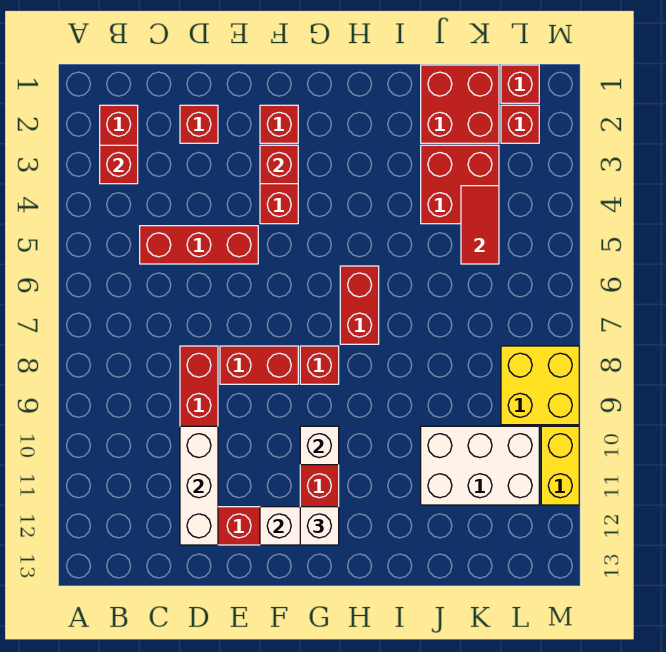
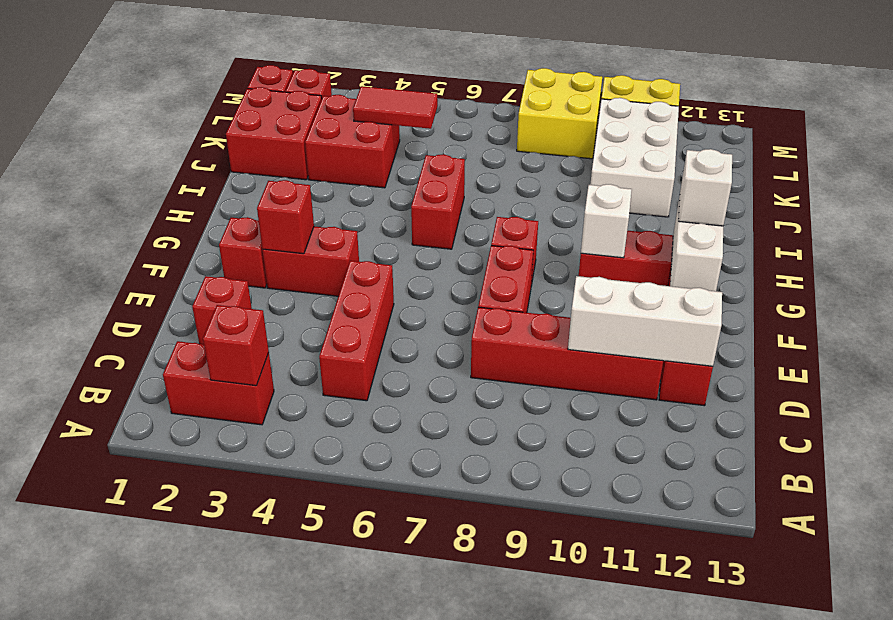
red 1x2 brick [340,266,379,344] -> red 1x2 brick turned to [411,154,465,249]

